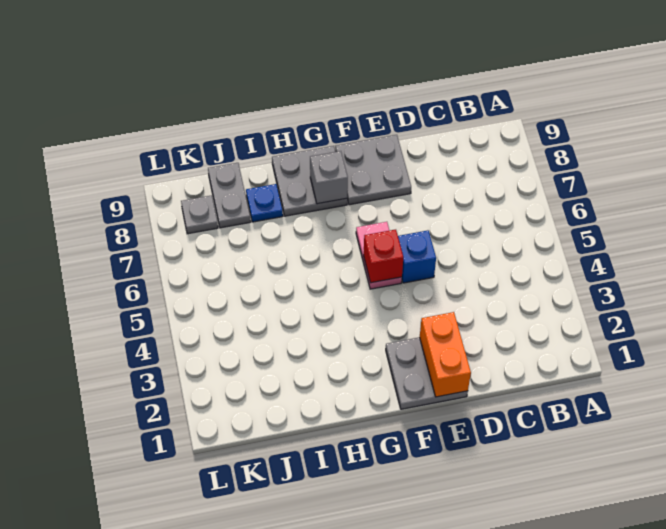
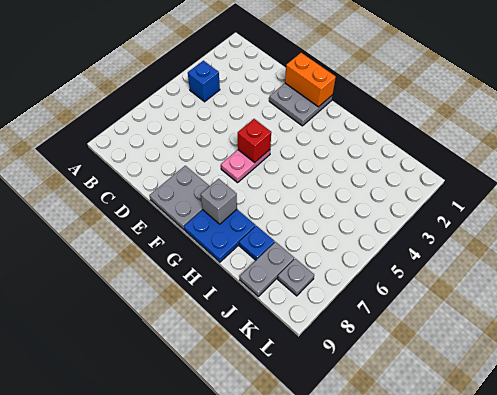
orange 1x2 brick [420,312,471,397] -> orange 1x2 brick turned to [285,53,336,107]
blue 1x1 brick [398,230,436,283] -> blue 1x1 brick moved to [188,61,220,102]
grey 2x2 plate [272,146,347,216] -> blue 2x2 plate [184,209,256,262]

